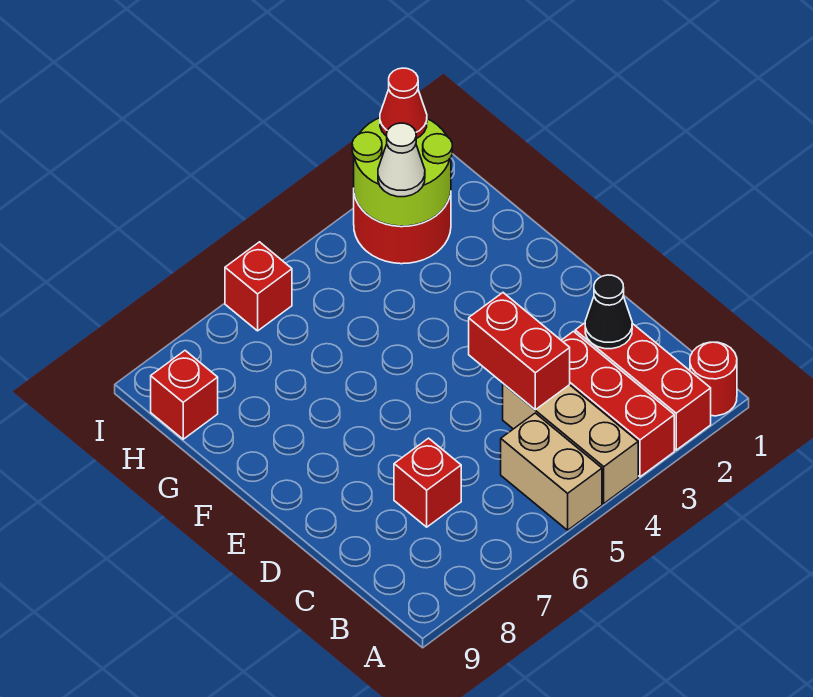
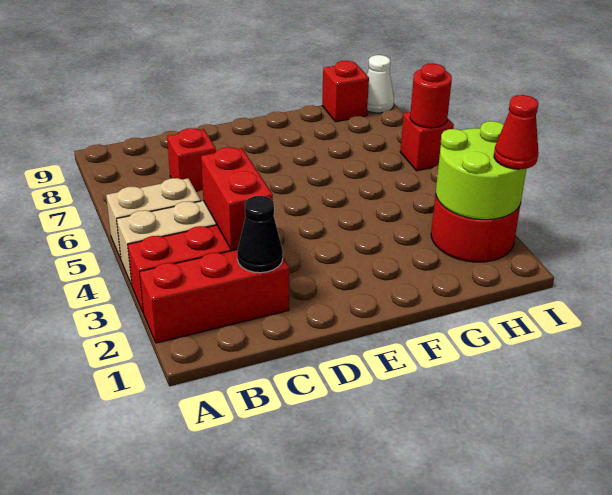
red 1x1 round brick [690,342,737,416] -> red 1x1 round brick moved to [410,64,452,128]
red 1x2 brick [469,293,570,410] -> red 1x2 brick turned to [201,147,273,249]
white 1x1 cone [378,123,425,197] -> white 1x1 cone moved to [367,55,394,113]

